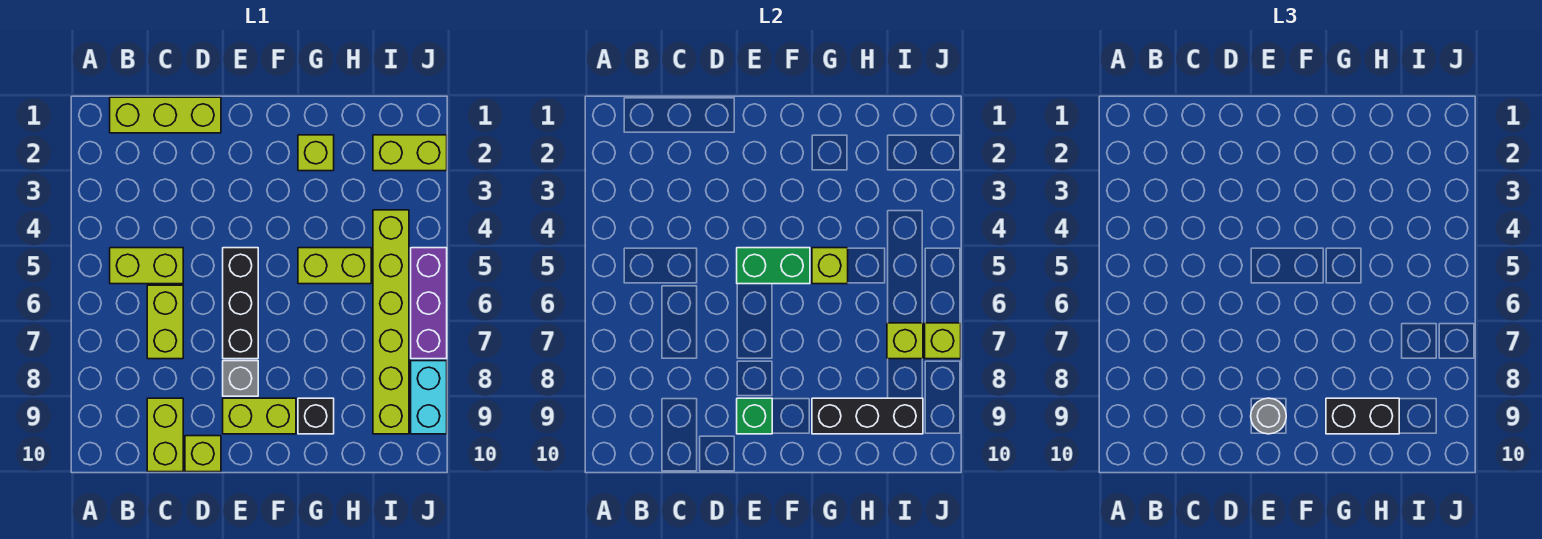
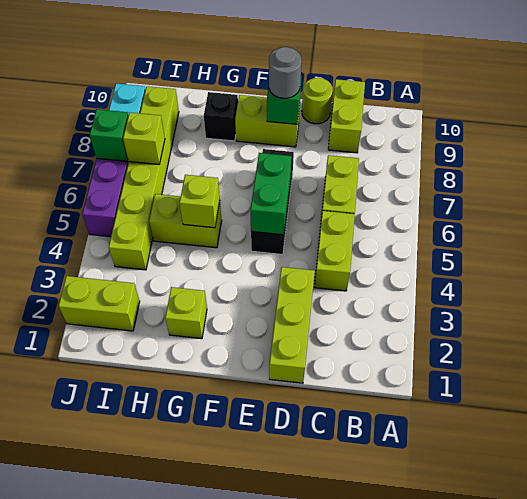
lime 1x3 brick [110,97,221,133] -> lime 1x3 brick turned to [269,267,315,383]
lime 1x2 brick [110,248,183,284] -> lime 1x2 brick turned to [315,211,355,291]
lime 1x1 brick [185,436,221,472] -> lime 1x1 round brick [302,78,333,124]
green 1x2 brick [737,248,810,284] -> green 1x2 brick turned to [250,153,292,235]
grey 1x1 brick [223,361,258,396] -> none
black 1x3 brick [812,398,923,434] -> none
black 1x2 brick [1326,398,1399,434] -> none
lime 1x1 brick [925,323,961,359] -> green 1x1 brick [90,109,129,161]

